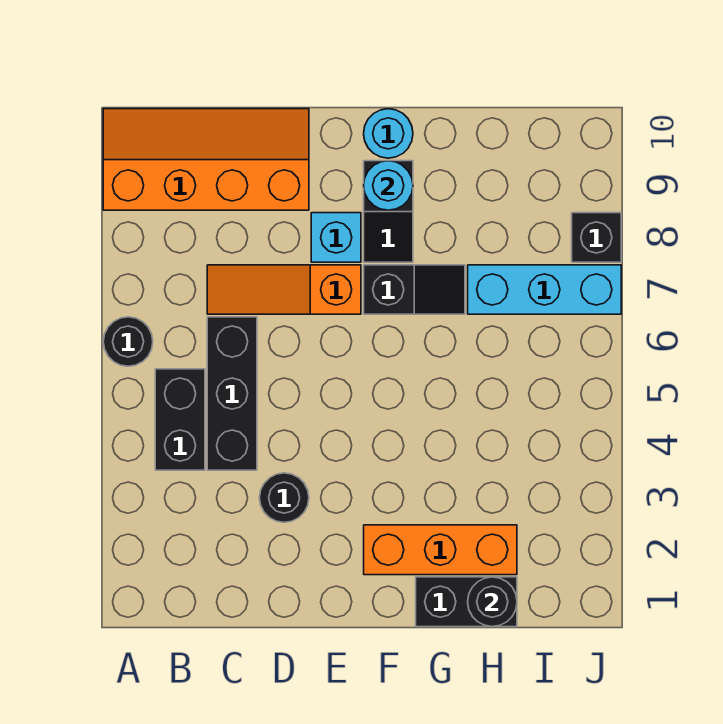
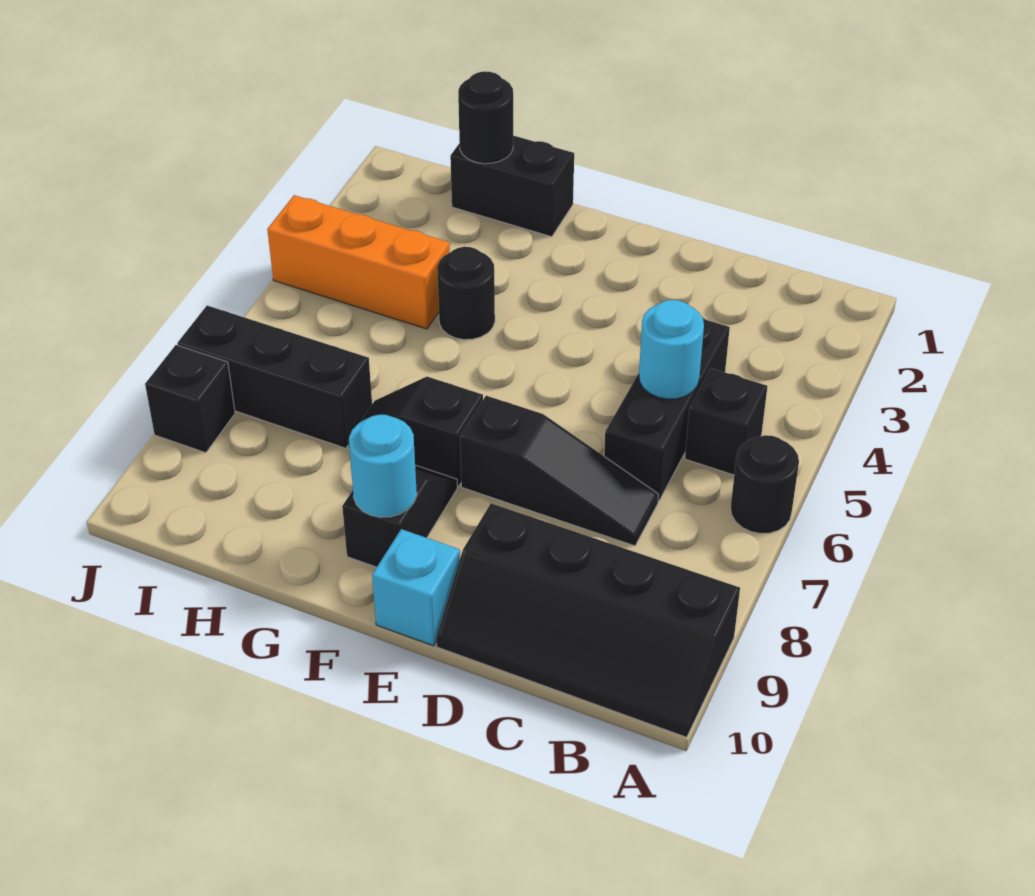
orange 2x4 slope [103,109,309,210] -> black 2x4 slope [436,503,740,737]
black 1x2 brick [155,369,205,470] -> black 1x1 brick [685,368,767,475]
orange 1x3 slope [207,265,361,314] -> black 1x3 slope [460,396,659,546]
black 1x1 round brick [259,473,309,522] -> black 1x1 round brick moved to [437,247,495,340]
cyan 1x1 brick [311,213,361,262] -> cyan 1x1 brick moved to [372,529,460,646]
orange 1x3 brick [364,525,517,575] -> orange 1x3 brick moved to [267,195,450,329]
cyan 1x1 round brick [364,109,413,158] -> cyan 1x1 round brick moved to [639,300,704,399]
cyan 1x3 brick [468,265,621,314] -> black 1x3 brick [177,306,372,448]

